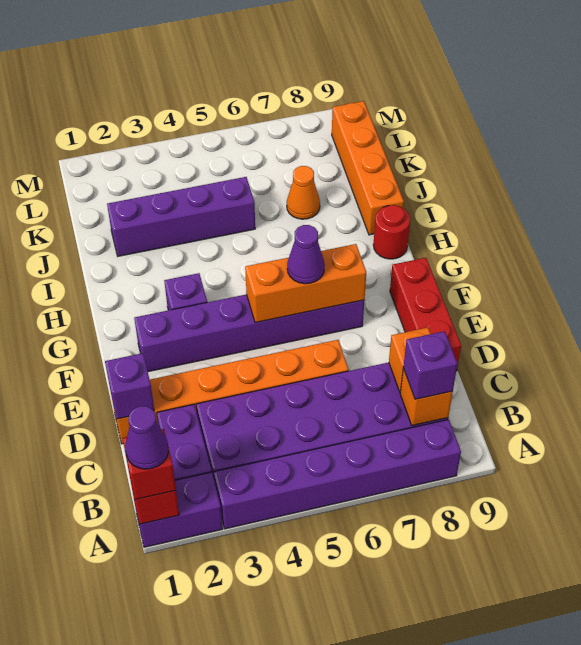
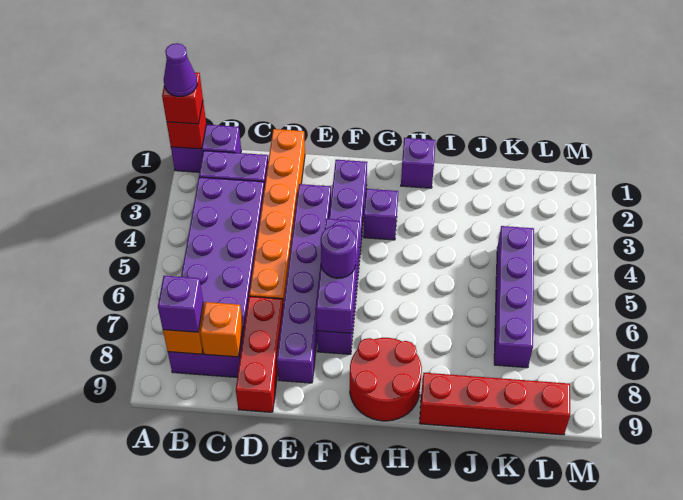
purple 1x2 brick [133,472,222,547] -> purple 1x2 brick turned to [171,125,241,172]
purple 1x6 brick [214,419,461,529] -> purple 1x6 brick moved to [277,184,331,383]
purple 1x1 brick [105,353,154,419] -> purple 1x1 brick moved to [401,138,435,188]
red 1x3 brick [390,258,461,371] -> red 1x3 brick turned to [236,296,283,412]
orange 1x3 brick [245,244,366,323] -> purple 1x3 brick [316,219,360,333]
purple 1x1 cone [287,225,325,284] -> purple 1x1 round brick [321,225,356,278]
red 1x1 round brick [373,205,410,259] -> red 2x2 round brick [350,338,422,421]
orange 1x4 brick [332,101,404,235] -> red 1x4 brick [420,373,570,435]
purple 1x4 brick [107,177,255,256] -> purple 1x4 brick moved to [494,226,534,368]
orange 1x1 cone [287,166,320,219] -> none

